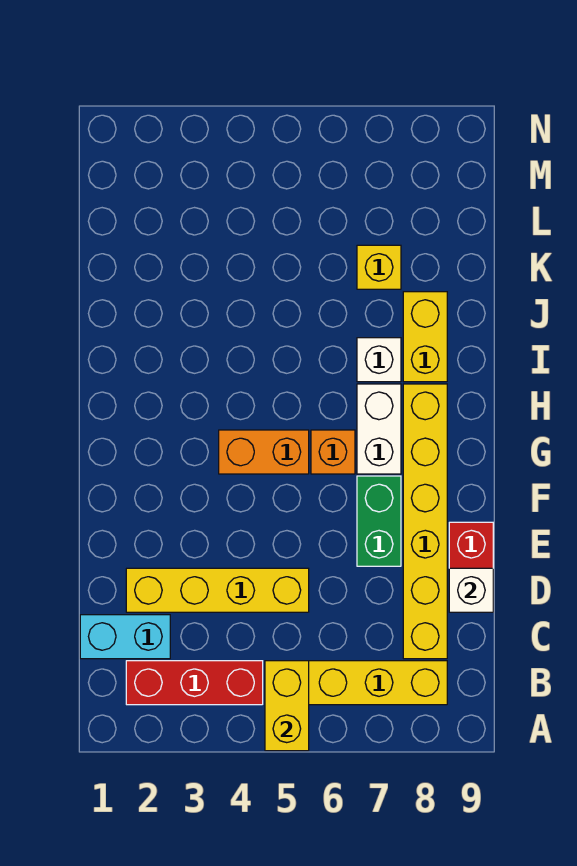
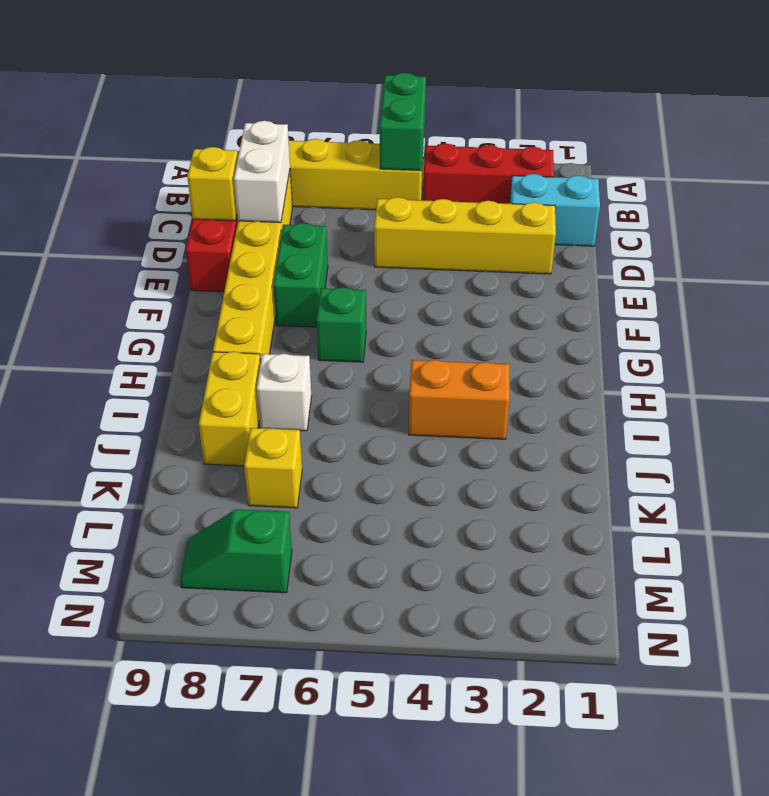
yellow 1x2 brick [265,661,309,751] -> green 1x2 brick [380,73,426,171]
white 1x1 brick [449,568,493,612] -> yellow 1x1 brick [187,147,238,221]
orange 1x2 brick [219,430,309,474] -> orange 1x2 brick moved to [409,360,509,439]
orange 1x1 brick [311,430,355,474] -> green 1x1 brick [317,287,366,362]
white 1x2 brick [357,384,401,474] -> white 1x2 brick moved to [234,121,290,223]
none -> green 1x2 slope [180,509,292,593]

